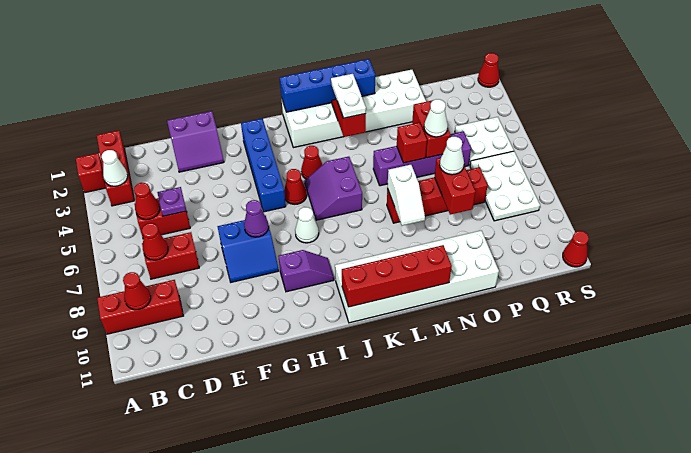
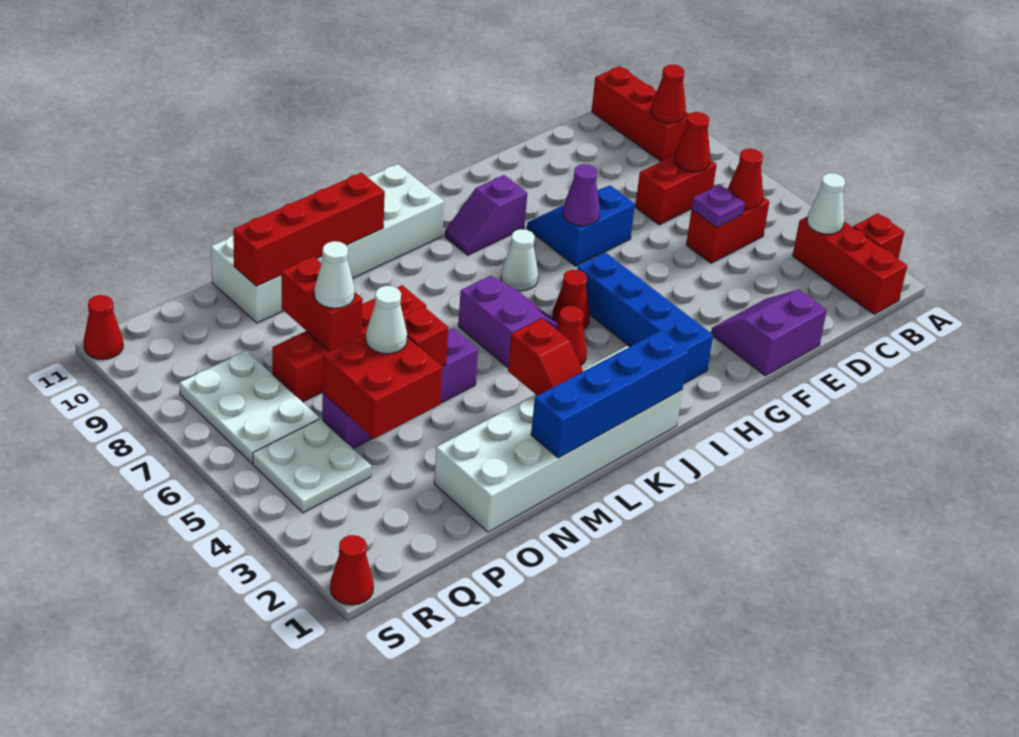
red 1x3 brick [97,280,183,334] -> red 1x3 brick turned to [592,66,689,162]
red 1x4 brick [342,245,452,307] -> red 1x4 brick moved to [233,173,385,286]
white 1x2 plate [331,74,366,118] -> none
white 1x2 slope [388,165,425,226] -> none
red 1x2 brick [412,100,451,158] -> red 2x2 brick [323,334,442,439]

